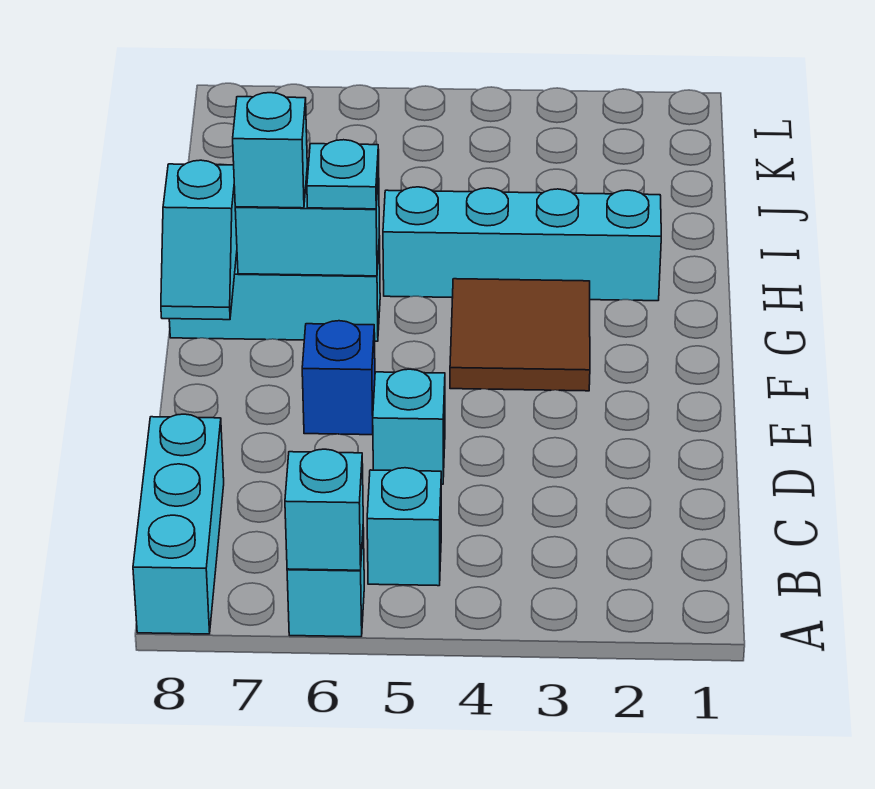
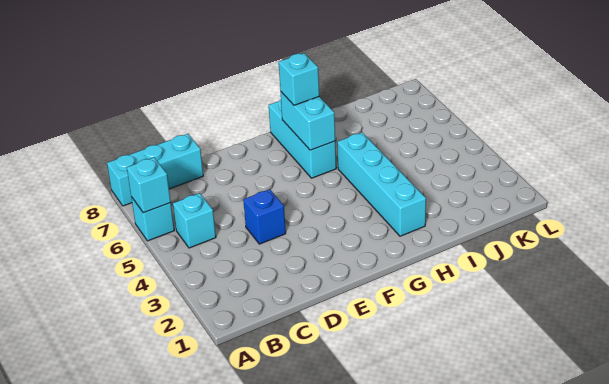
cyan 1x1 brick [373,369,445,484] -> none
blue 1x1 brick [302,321,375,435] -> blue 1x1 brick moved to [243,189,286,244]
brown 2x2 tile [450,279,590,391] -> none
cyan 1x2 slope [161,160,237,320] -> none
cyan 1x1 plate [307,140,379,209] -> none

